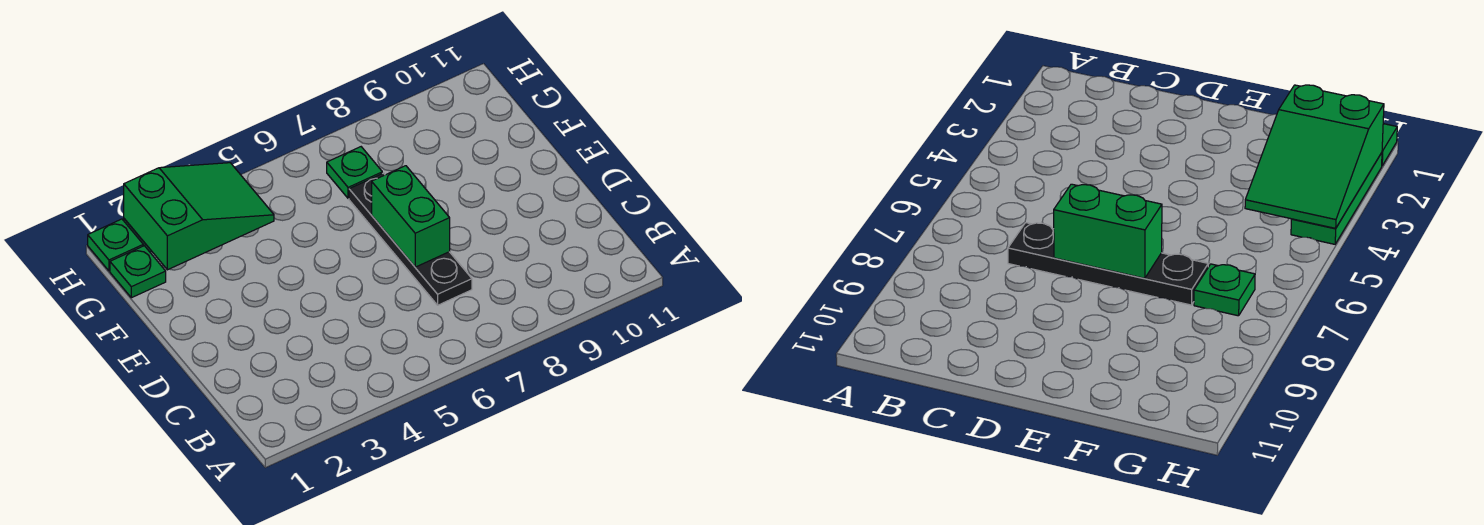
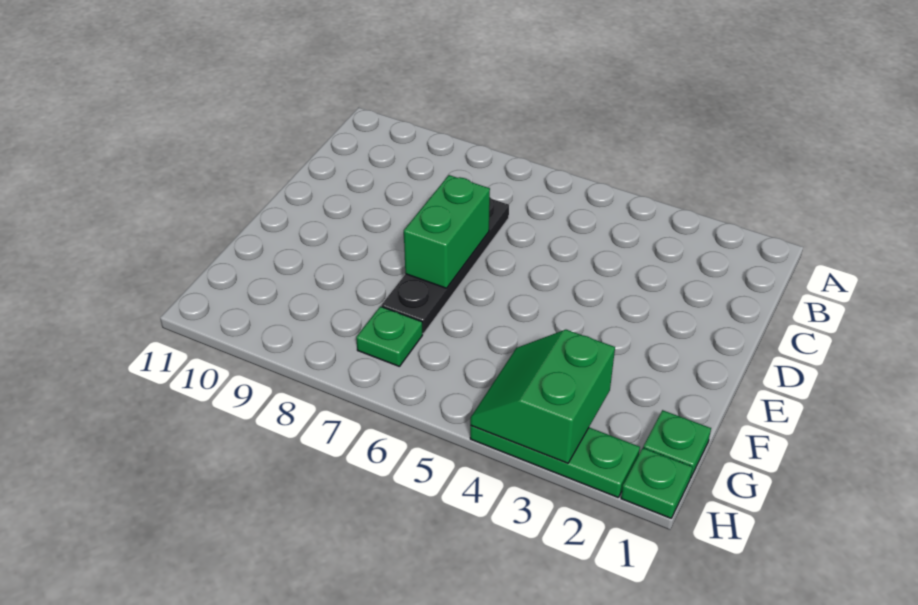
green 2x3 slope [124,163,274,270] -> green 2x2 slope [470,330,615,463]

